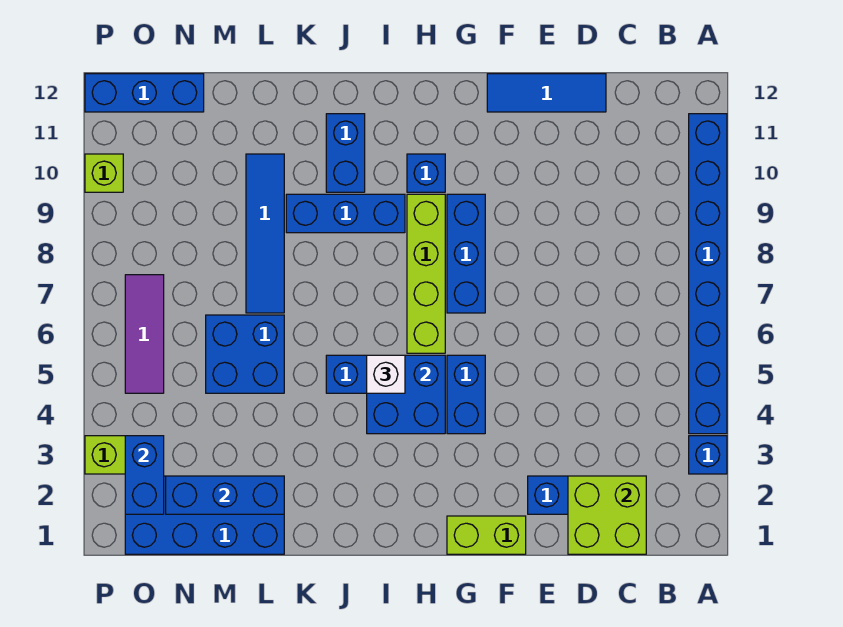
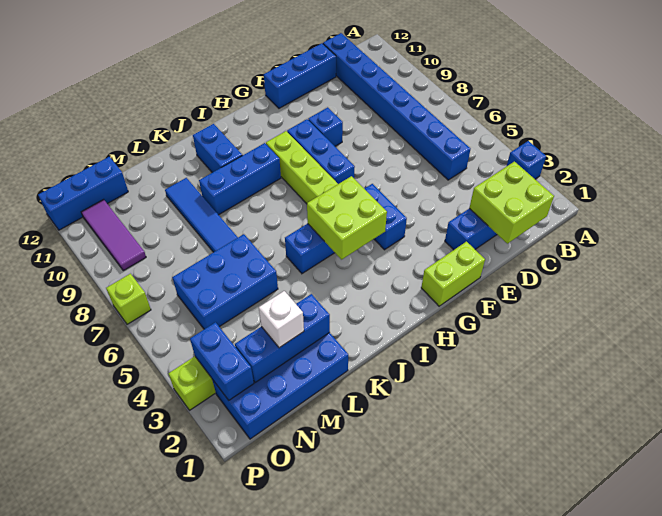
blue 1x8 brick [689,114,727,434] -> blue 1x8 brick moved to [323,33,471,180]
blue 1x3 tile [487,74,606,112] -> blue 1x3 brick [264,43,336,108]
blue 2x2 brick [367,355,445,434] -> lime 2x2 brick [307,176,387,260]
blue 1x1 brick [407,154,445,192] -> blue 1x1 brick moved to [308,107,343,146]
white 1x1 brick [367,355,405,393] -> white 1x1 brick moved to [259,291,304,348]
blue 2x2 brick [206,315,284,393] -> blue 2x3 brick [172,234,278,329]
purple 1x3 tile [125,275,164,393] -> purple 1x3 tile moved to [81,199,146,271]
lime 1x1 brick [85,154,123,192] -> lime 1x1 brick moved to [106,274,151,324]

